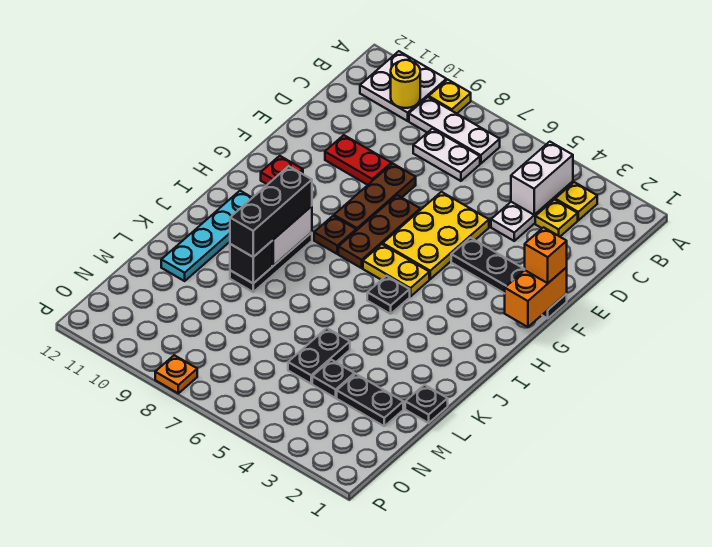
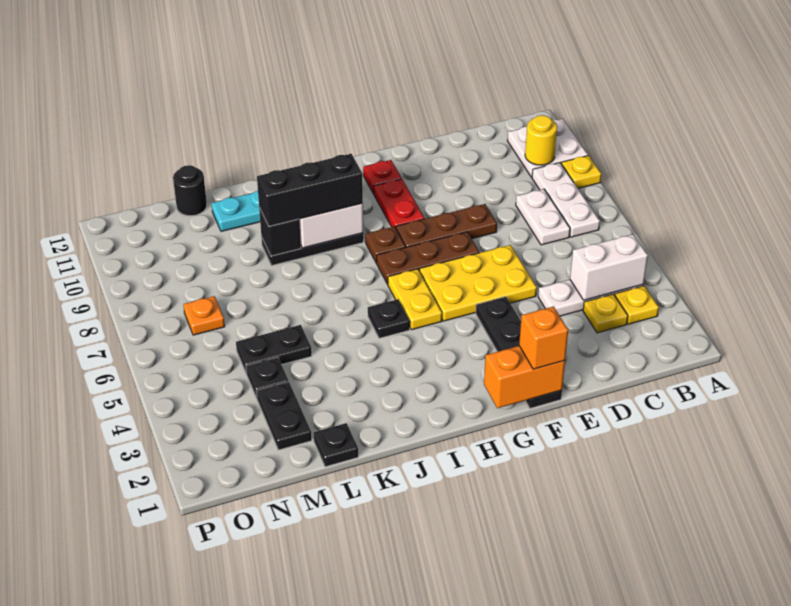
red 1x2 plate [325,135,391,185] -> red 1x2 plate moved to [374,179,425,228]
none -> black 1x1 round brick [173,165,207,216]
orange 1x1 plate [155,355,197,393] -> orange 1x1 plate moved to [183,296,225,335]

